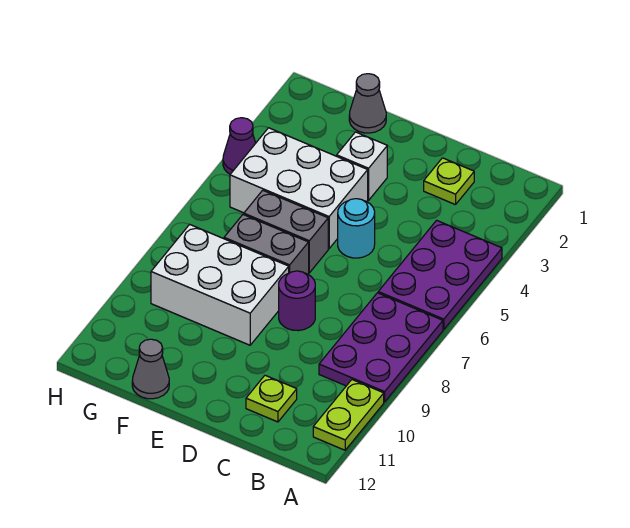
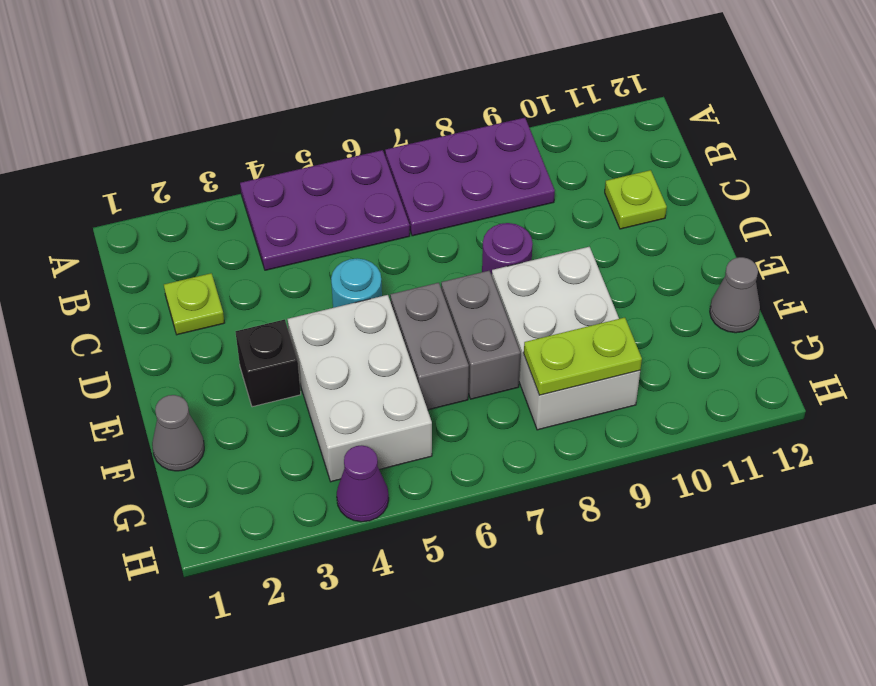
lime 1x2 plate [313,380,384,450] -> lime 1x2 plate moved to [524,318,642,395]
white 1x1 brick [337,132,387,200] -> black 1x1 brick [235,319,301,407]

